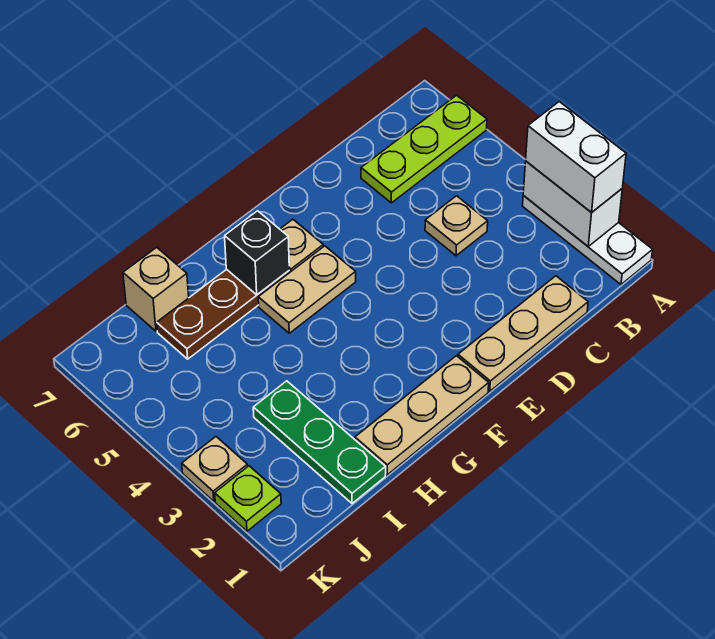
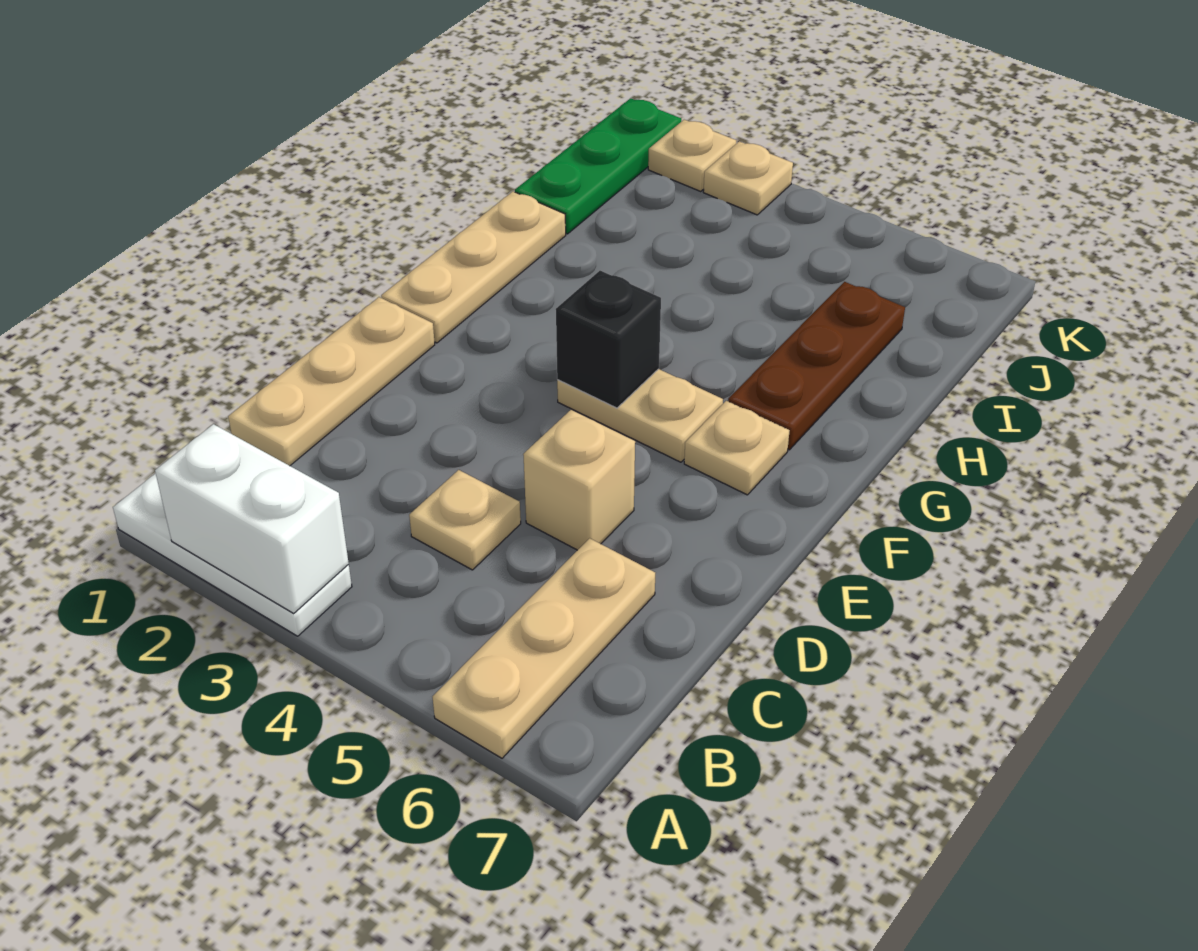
white 1x2 brick [526,102,626,213] -> none
lime 1x3 plate [361,95,487,203] -> tan 1x3 plate [433,538,655,758]
tan 1x2 plate [258,246,356,333] -> tan 1x2 plate turned to [557,369,723,462]
black 1x1 brick [225,211,289,295] -> black 1x1 brick moved to [556,271,661,408]
green 1x3 plate [253,381,386,503] -> green 1x3 plate turned to [515,98,681,234]
tan 1x1 brick [123,247,189,331] -> tan 1x1 brick moved to [523,410,635,550]
lime 1x1 plate [215,466,281,531] -> tan 1x1 plate [648,120,736,191]

